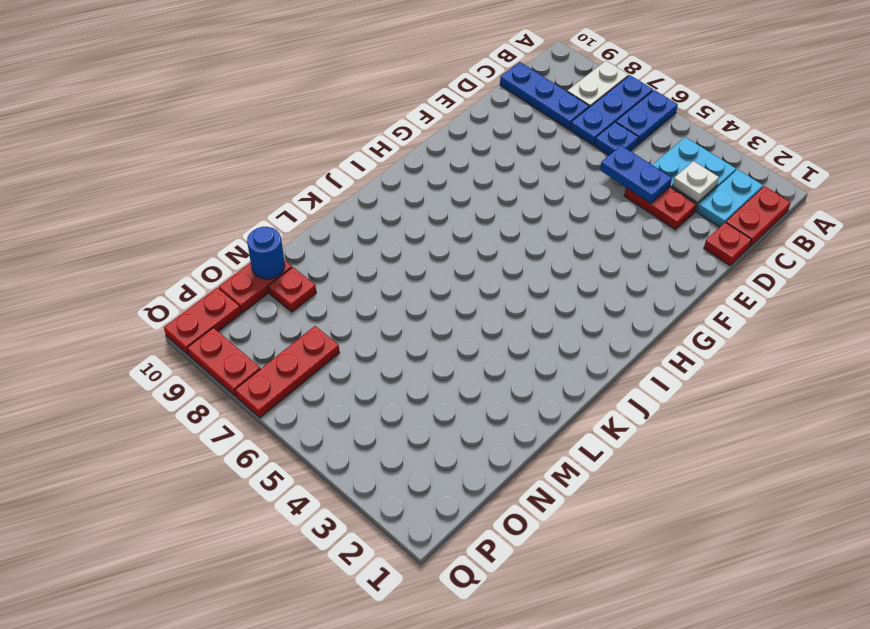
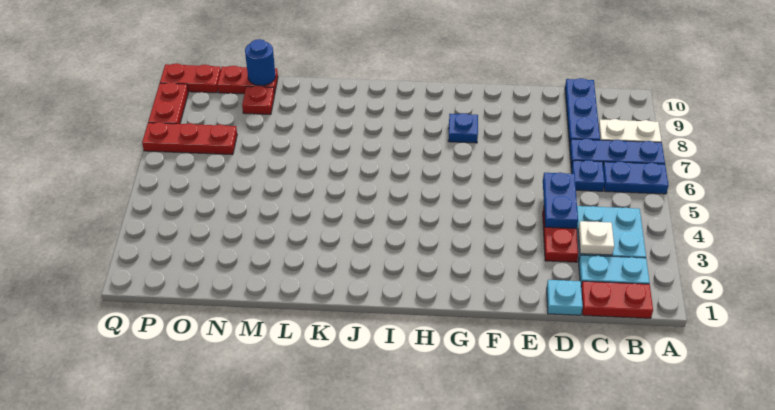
red 1x1 plate [704,222,752,265] -> cyan 1x1 plate [547,280,583,315]
none -> blue 1x1 plate [448,113,478,143]

